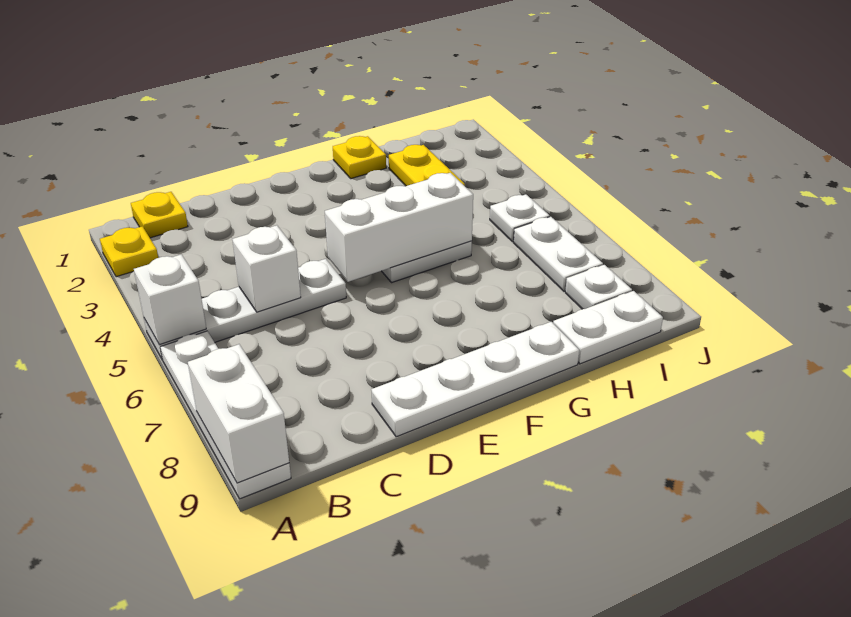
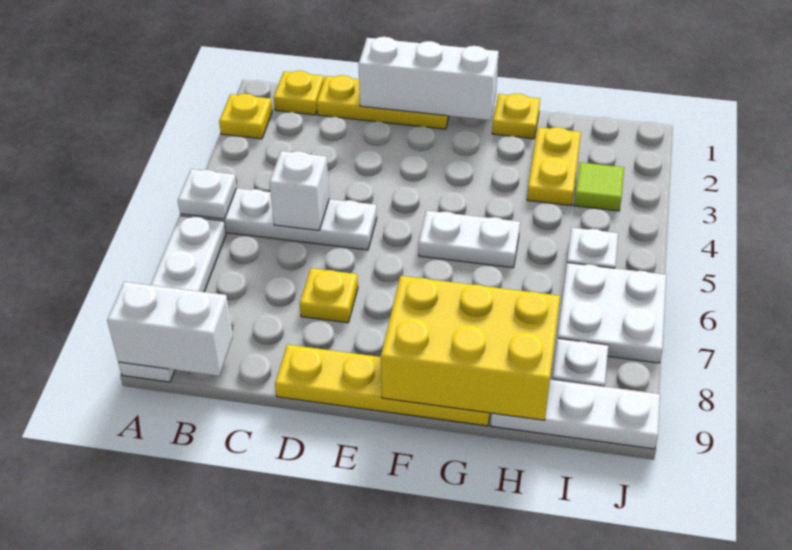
white 1x1 brick [134,255,206,345] -> white 1x1 plate [178,169,237,219]
white 1x2 brick [188,344,289,483] -> white 1x2 brick turned to [107,282,233,376]
none -> yellow 1x3 plate [317,75,449,129]
none -> yellow 1x1 plate [300,268,358,323]
white 1x4 plate [371,322,579,437] -> yellow 1x4 plate [275,345,490,426]
white 1x3 brick [325,173,473,282] -> white 1x3 brick moved to [358,37,499,120]
none -> yellow 2x3 brick [381,276,560,420]
white 1x2 plate [553,291,663,364] -> white 1x3 plate [491,379,660,449]
none -> lime 1x1 tile [574,162,624,211]
white 1x2 plate [514,217,603,291] -> white 2x2 plate [558,263,666,363]

